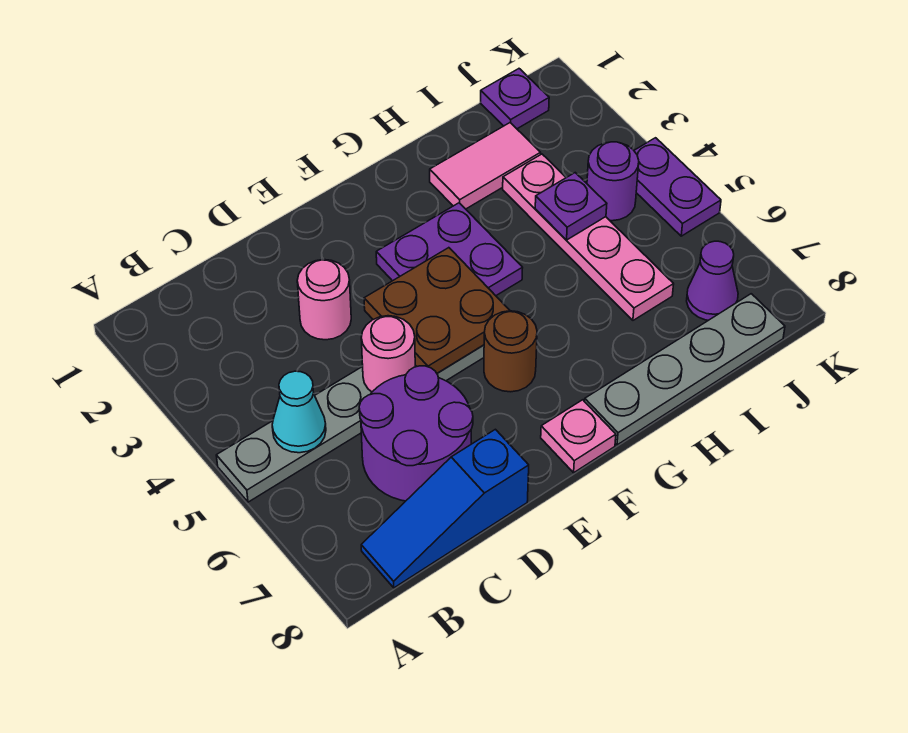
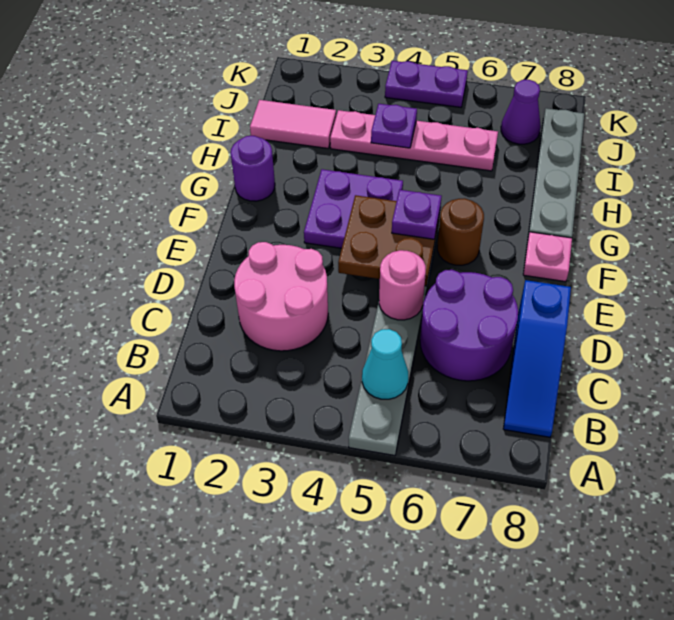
pink 1x1 round brick [297,260,351,340] -> pink 2x2 round brick [234,242,328,351]
pink 1x2 tile [430,123,541,209] -> pink 1x2 tile turned to [250,100,336,148]
purple 1x1 plate [481,69,549,129] -> purple 1x1 plate moved to [392,190,442,239]
purple 1x1 round brick [587,142,639,221] -> purple 1x1 round brick moved to [231,136,275,201]

